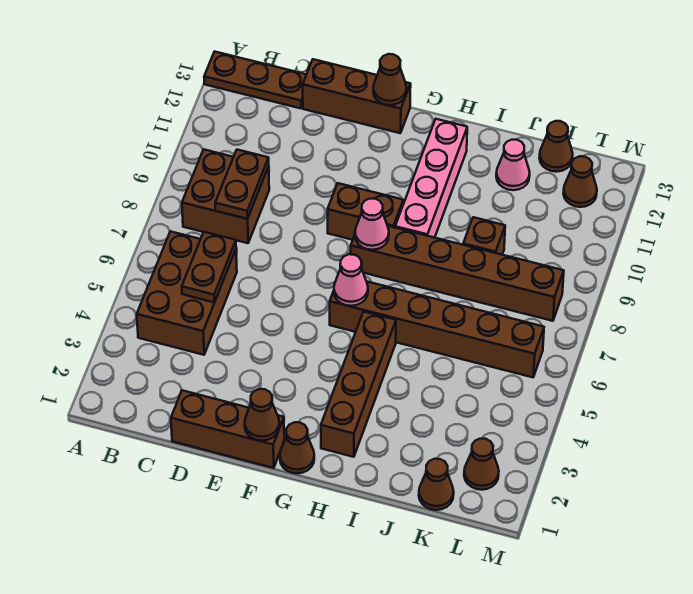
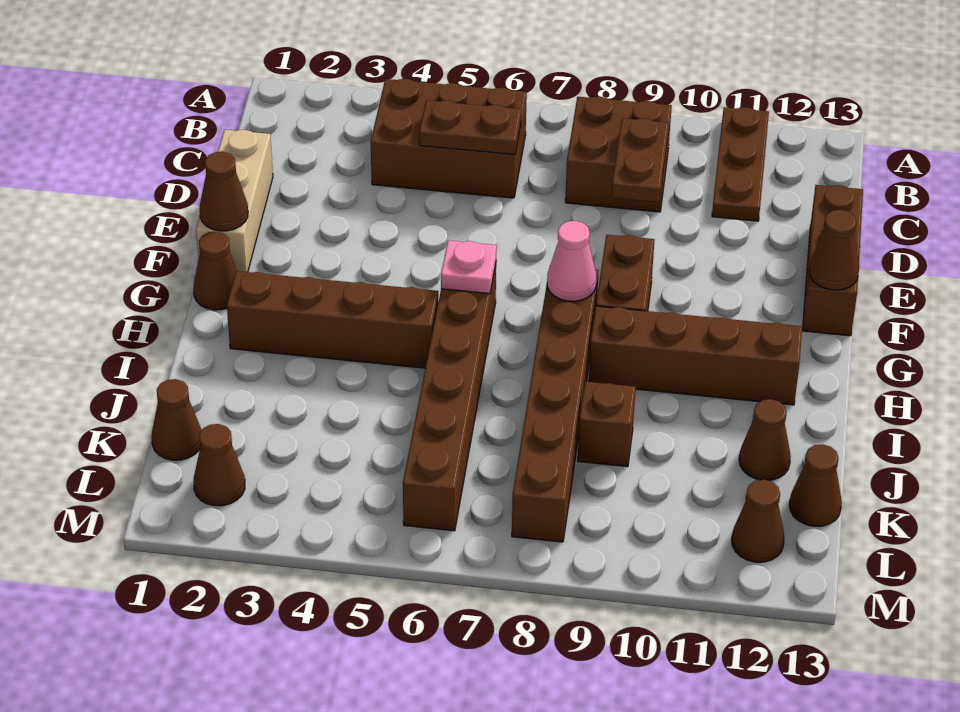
brown 1x3 plate [204,52,306,108] -> brown 1x3 plate moved to [712,107,769,221]
brown 1x2 plate [215,150,269,219] -> brown 1x2 plate turned to [612,118,669,202]
brown 1x3 brick [171,390,284,468] -> tan 1x3 brick [196,130,273,272]
pink 1x1 cone [334,254,368,306] -> pink 1x1 plate [441,240,497,294]
pink 1x4 brick [395,119,467,238] -> brown 1x4 brick [589,306,802,405]
pink 1x1 cone [496,140,530,190] -> brown 1x1 cone [739,399,791,480]

